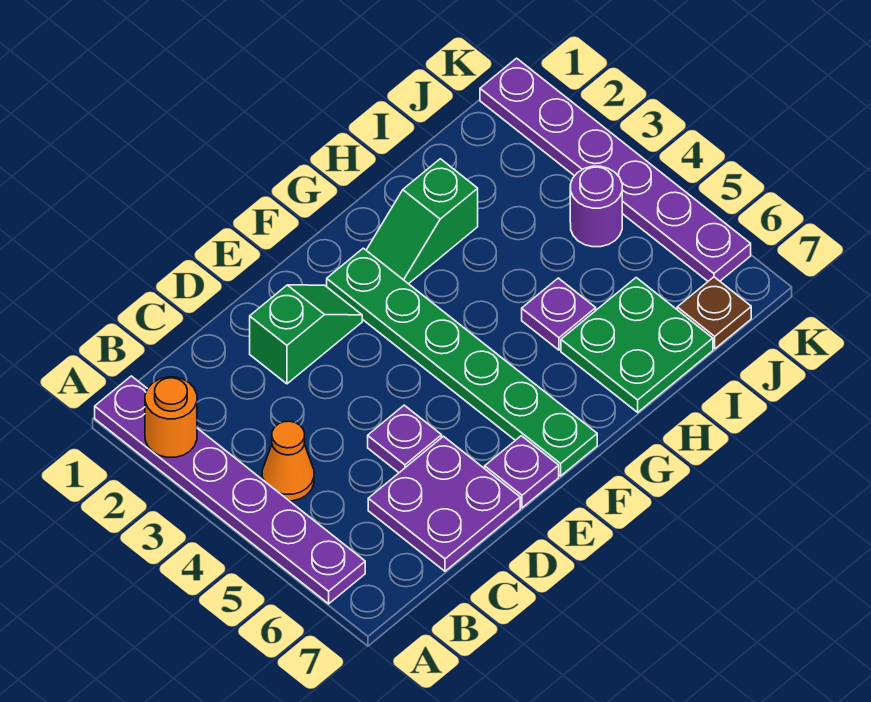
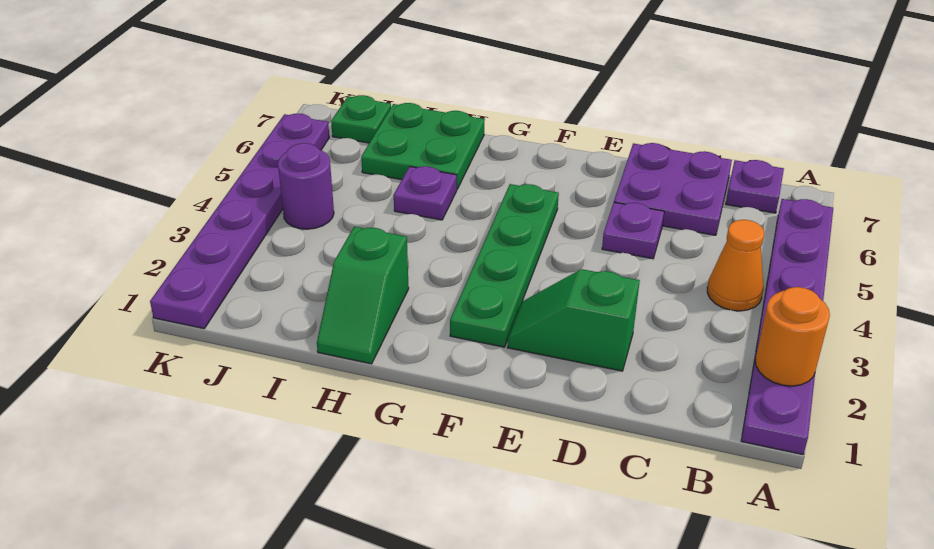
purple 1x1 plate [485,436,559,508] -> purple 1x1 plate moved to [726,160,784,213]
green 1x6 plate [327,248,597,476] -> green 1x4 plate [450,184,559,347]
green 1x2 slope [366,159,478,284] -> green 1x2 slope turned to [317,227,409,364]
brown 1x1 plate [677,277,751,349] -> green 1x1 plate [331,95,391,143]

